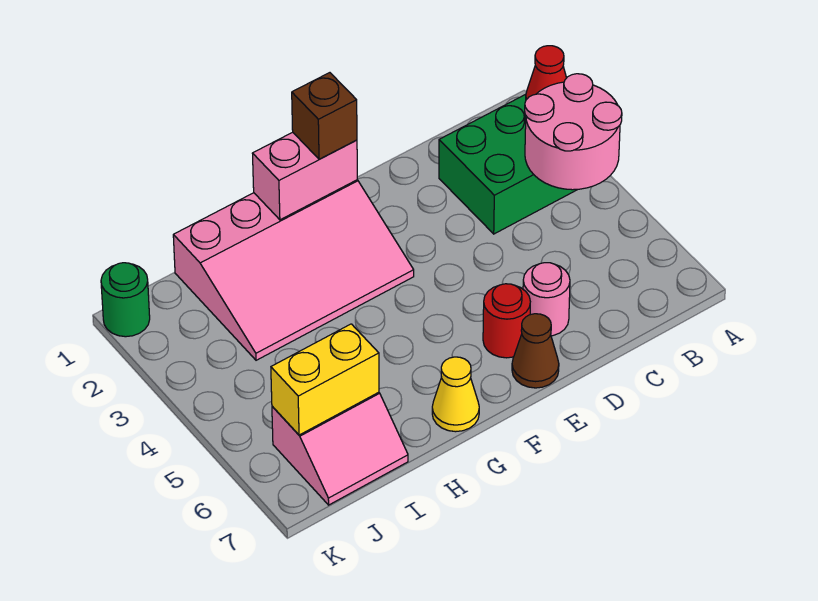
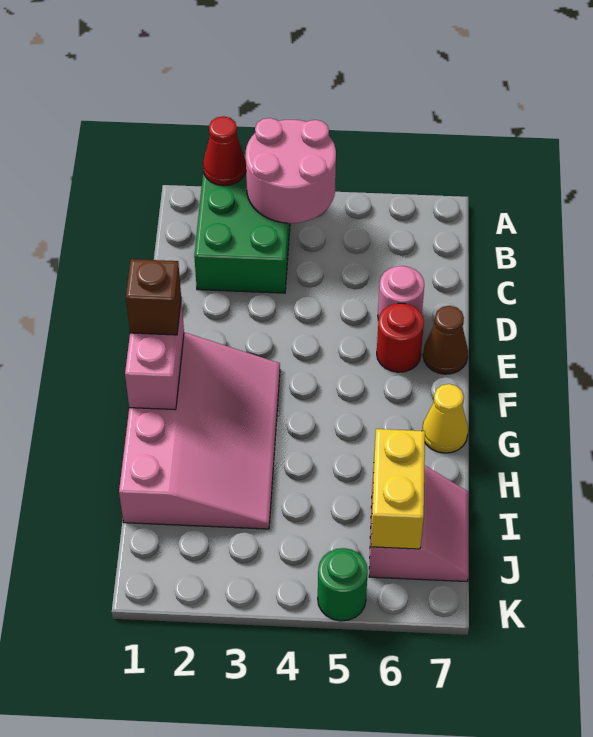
green 1x1 round brick [101,263,150,337] -> green 1x1 round brick moved to [318,548,368,621]

